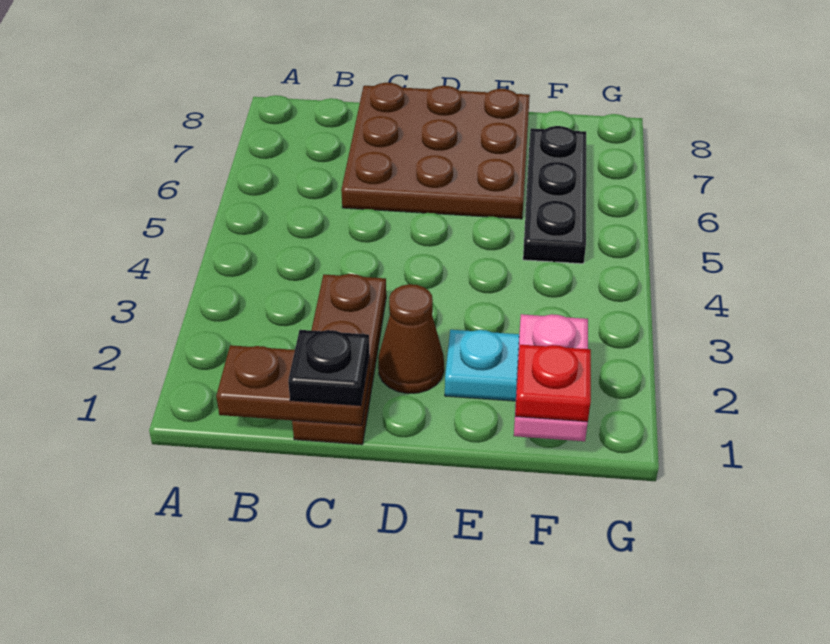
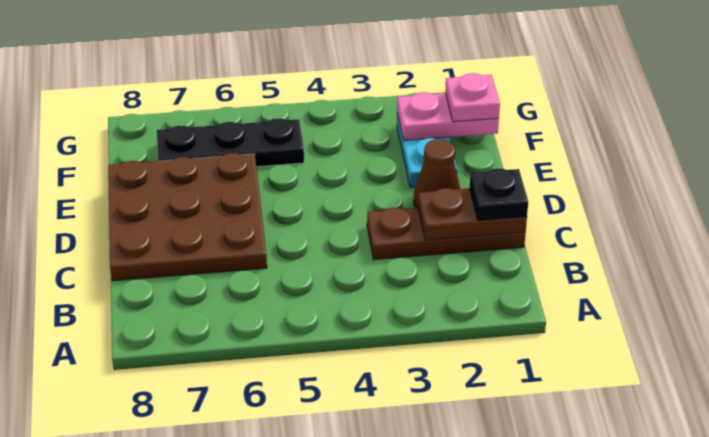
brown 1x2 plate [216,345,370,425] -> brown 1x2 plate turned to [418,188,527,240]
red 1x1 plate [515,345,591,422] -> pink 1x1 plate [445,73,500,122]

